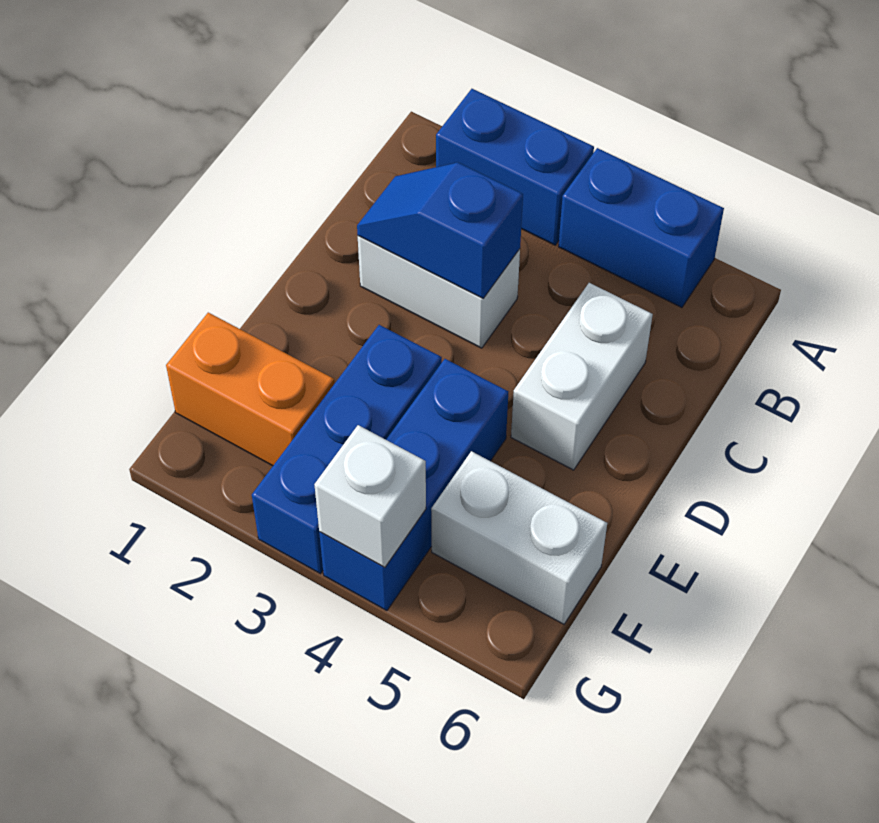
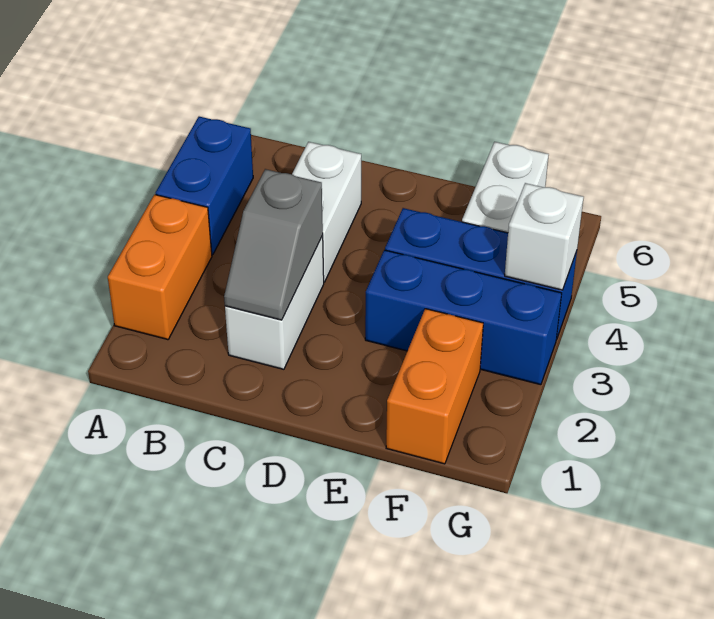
blue 1x2 brick [436,89,594,245] -> orange 1x2 brick [108,195,212,340]
blue 1x2 slope [357,162,523,298] -> grey 1x2 slope [224,169,323,320]
white 1x2 brick [511,283,653,470] -> white 1x2 brick turned to [292,142,361,282]

